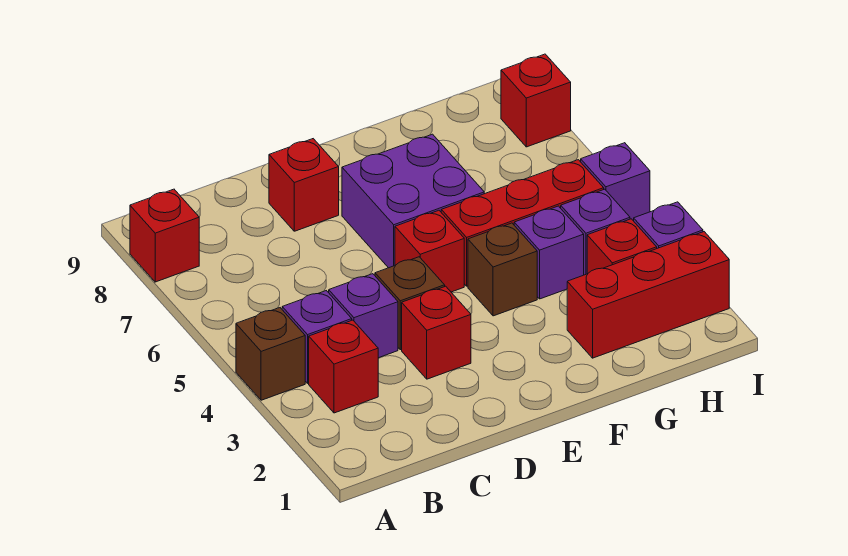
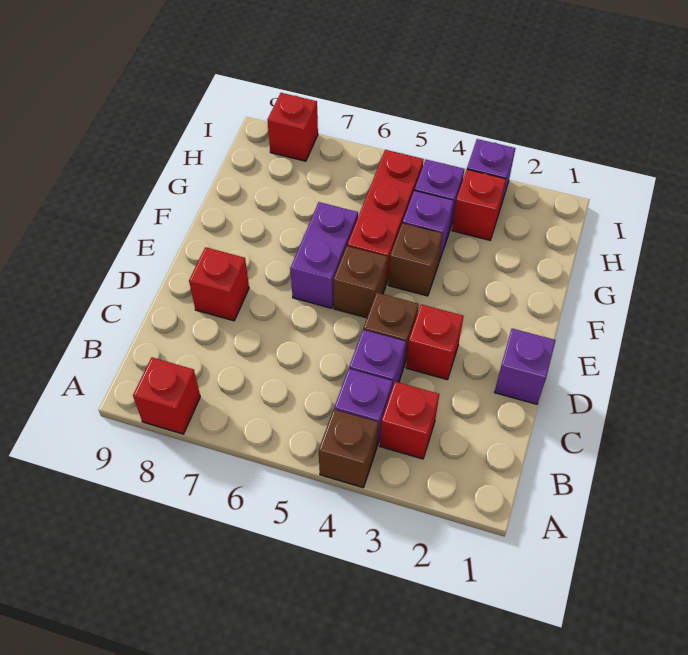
red 1x1 brick [395,210,464,292] -> brown 1x1 brick [333,246,387,318]
purple 2x2 brick [342,134,484,268] -> purple 1x2 brick [290,202,358,308]
red 1x3 brick [567,232,729,358] -> none
purple 1x1 brick [581,143,650,221] -> purple 1x1 brick moved to [495,329,556,404]

